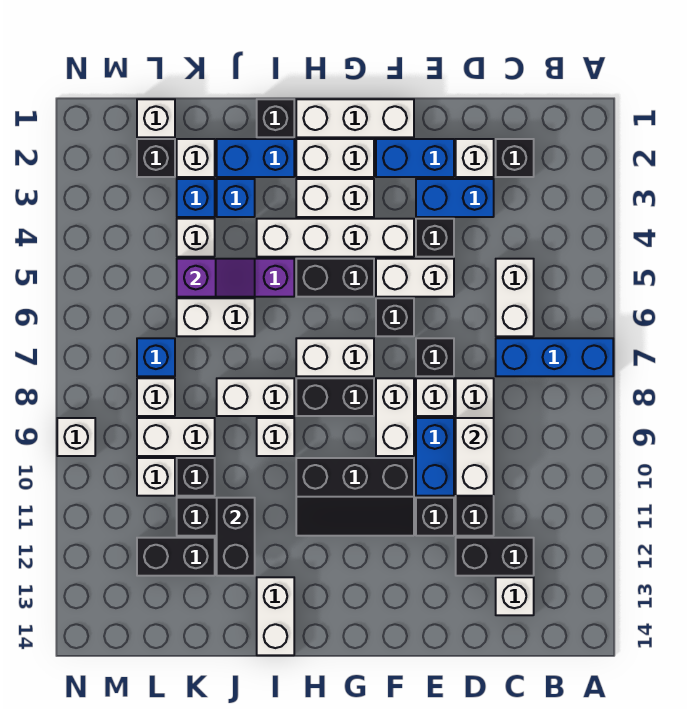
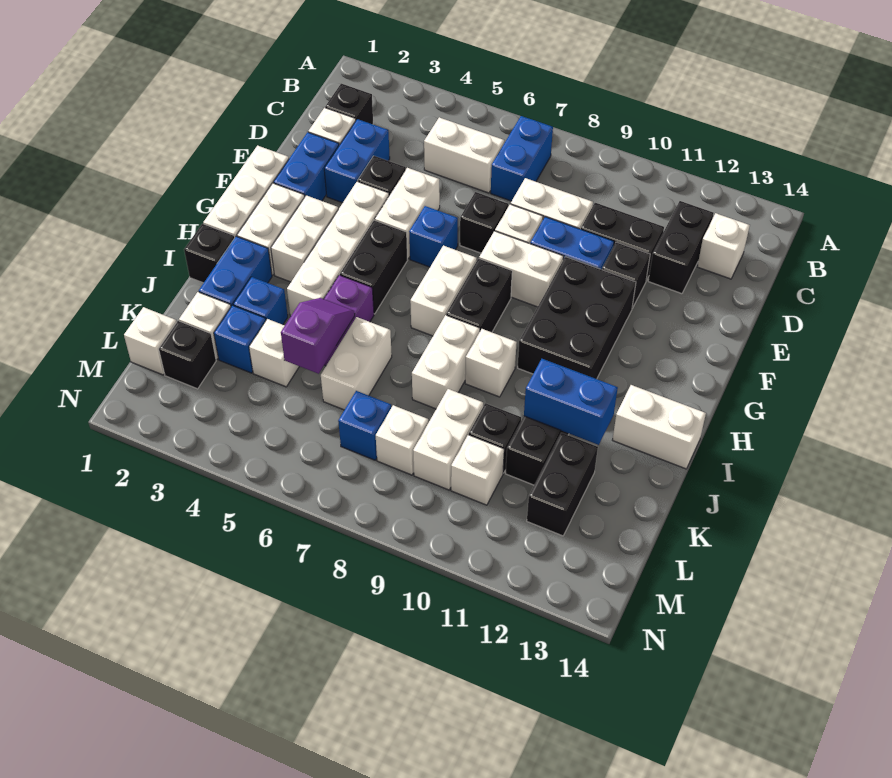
blue 1x3 brick [496,338,613,376] -> blue 1x2 brick [491,116,553,201]
white 1x2 brick [456,418,494,496] -> none
black 1x1 brick [376,298,414,336] -> blue 1x1 brick [409,206,458,267]
black 2x3 slope [296,458,414,536] -> black 2x3 brick [518,257,636,379]
black 1x2 brick [217,498,255,576] -> blue 1x2 brick [524,359,618,445]
white 1x1 brick [57,418,95,456] -> none

